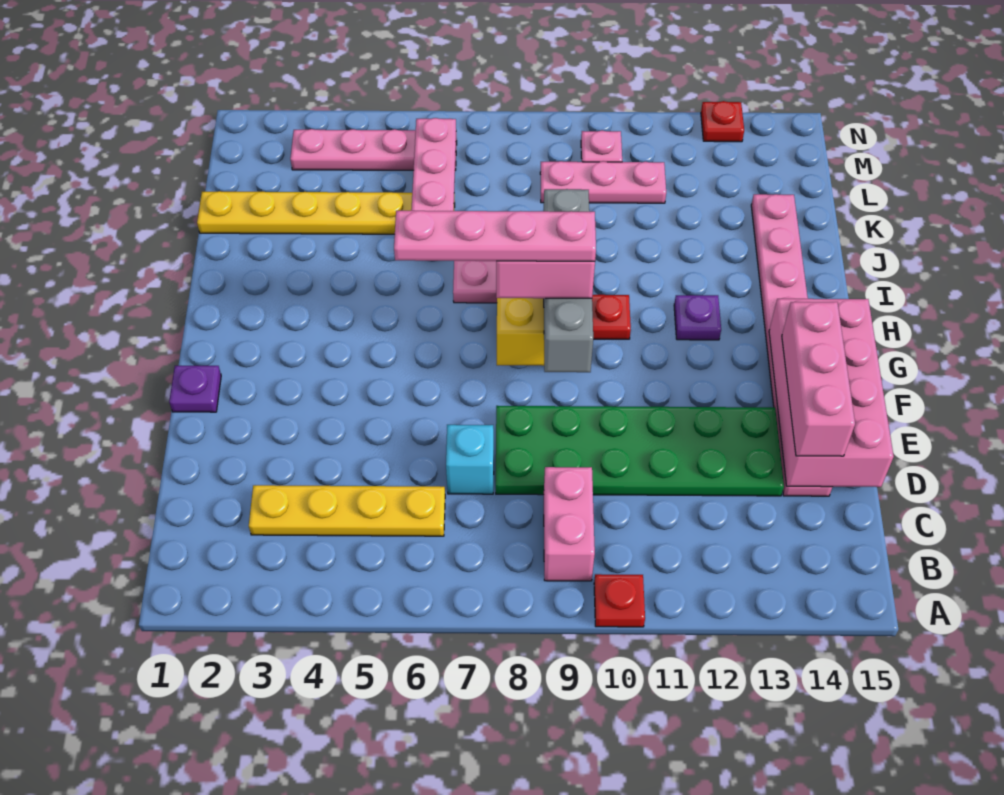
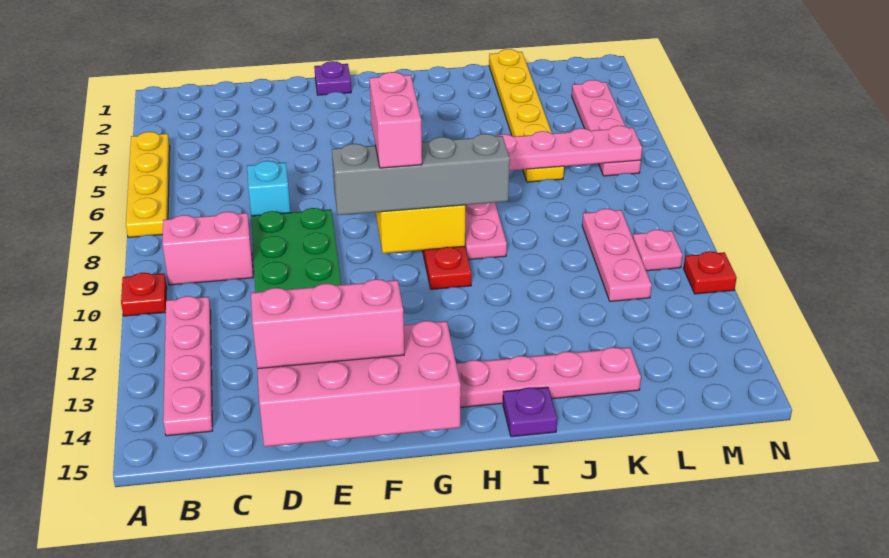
yellow 1x4 plate [249,485,445,536] -> yellow 1x4 plate moved to [126,132,170,238]
pink 1x4 plate [394,211,596,261] -> pink 1x4 plate moved to [163,296,212,436]
purple 1x1 plate [674,295,721,340] -> purple 1x1 plate moved to [503,387,557,437]
red 1x1 plate [701,101,744,142] -> red 1x1 plate moved to [684,251,737,294]

